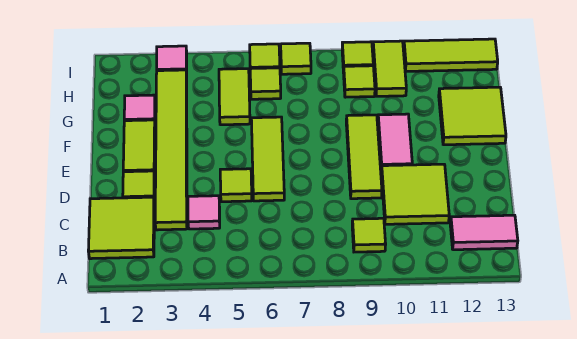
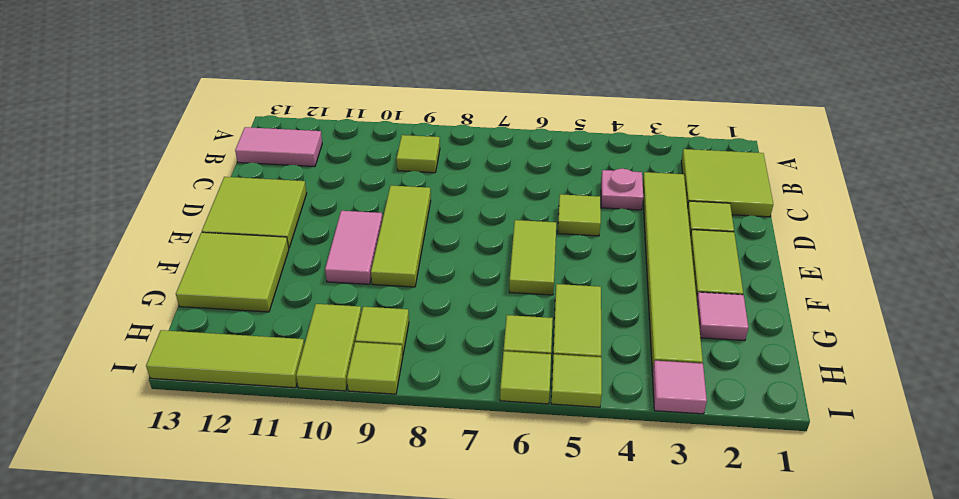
pink 1x1 tile [188,196,220,229] -> pink 1x1 plate [601,169,643,210]
lime 2x2 tile [381,164,449,224] -> lime 2x2 tile moved to [202,177,307,248]
lime 1x3 tile [251,117,284,201] -> lime 1x2 tile [509,220,556,295]
lime 1x1 tile [281,43,311,74] -> lime 1x1 tile moved to [551,354,602,407]

